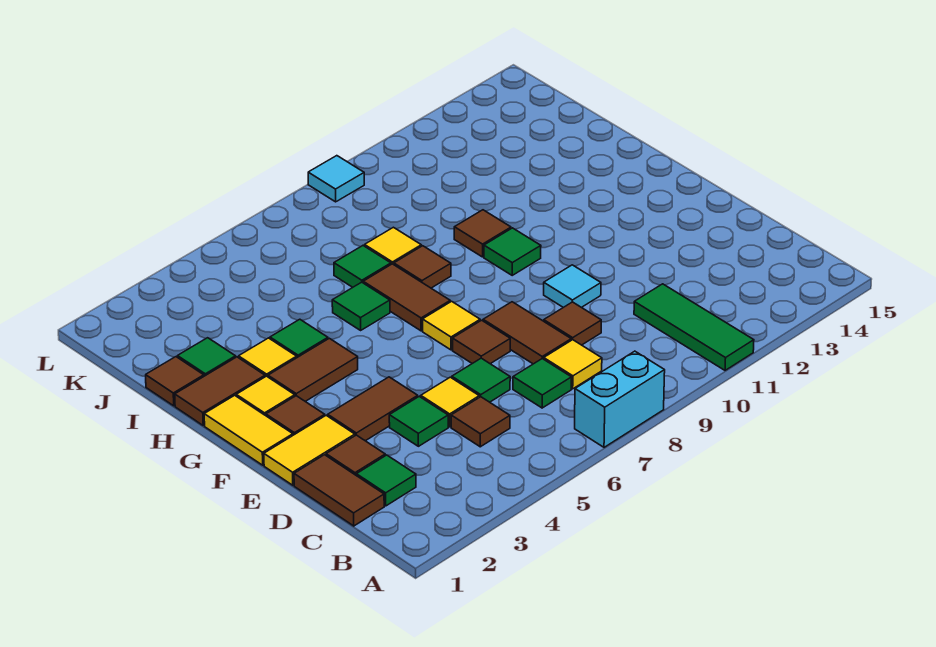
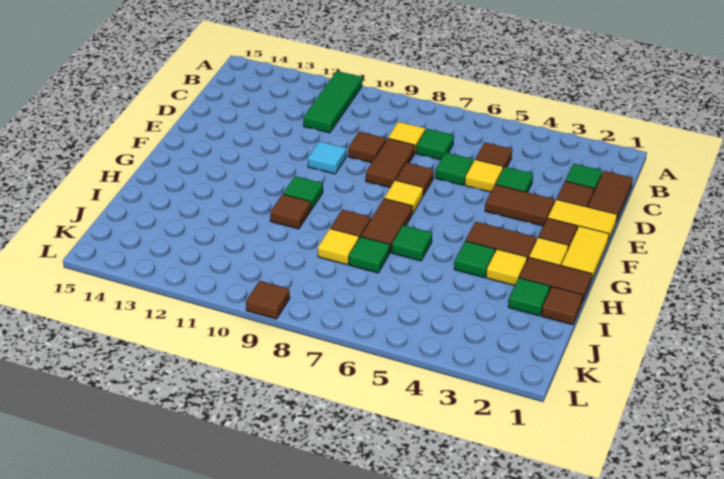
cyan 1x2 brick [575,351,665,447] -> none
cyan 1x1 tile [308,156,364,202] -> brown 1x1 tile [246,281,290,319]

